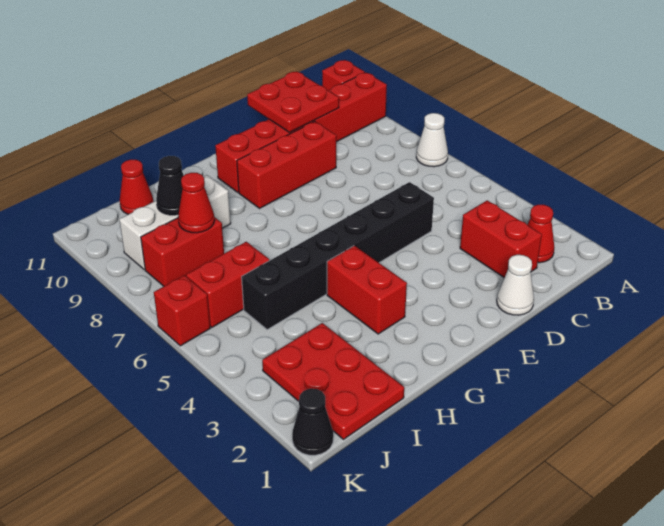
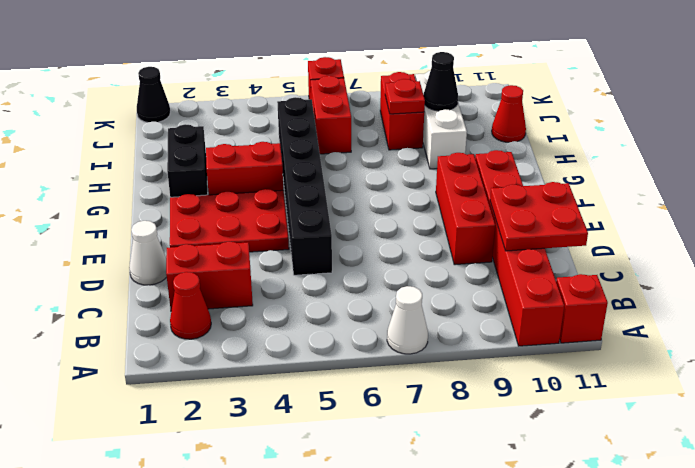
none -> black 1x2 brick [167,124,208,197]
red 2x3 plate [262,323,404,439] -> red 2x3 plate moved to [170,189,289,252]
red 1x1 cone [178,173,215,233] -> red 1x1 plate [385,79,425,114]

